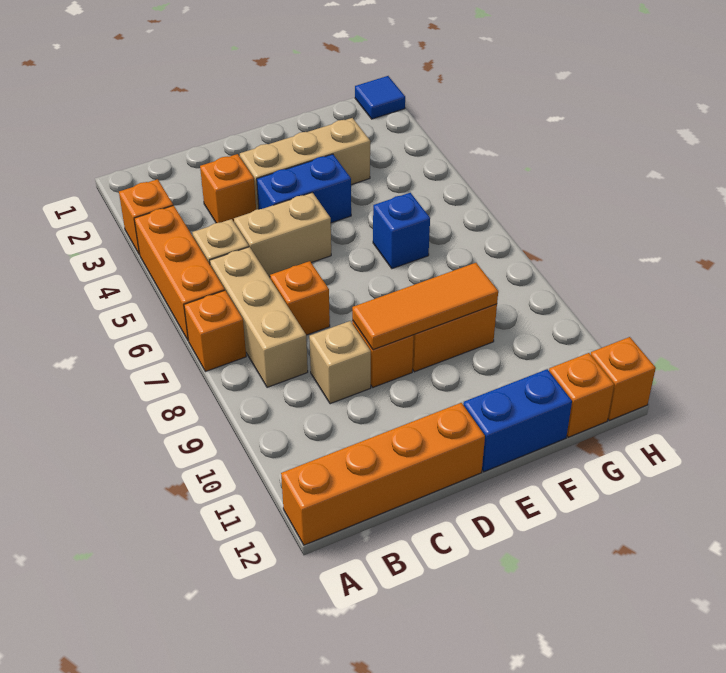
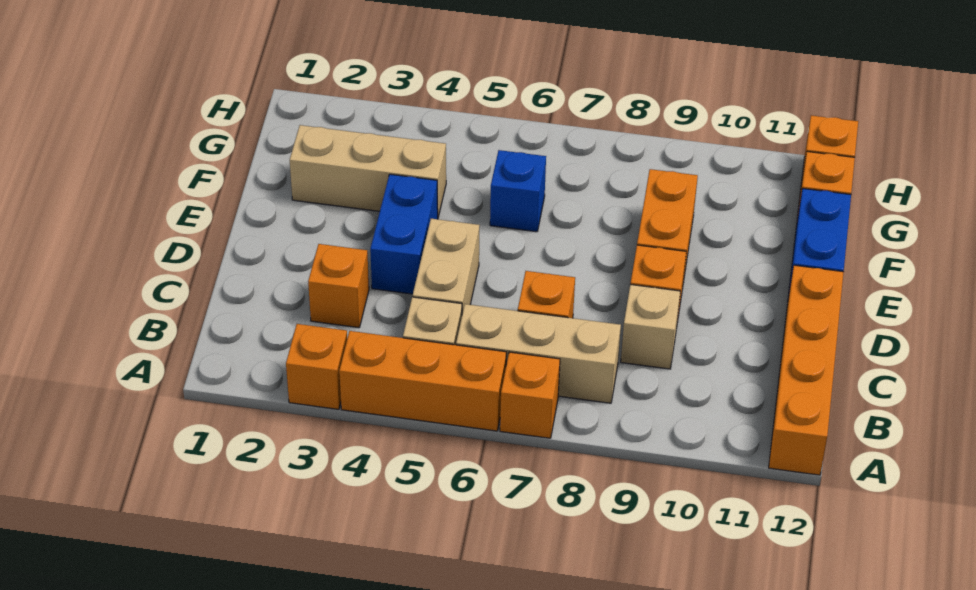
tan 1x3 brick [240,118,370,210] -> tan 1x3 brick turned to [290,125,446,217]
orange 1x3 tile [352,263,498,350] -> none
blue 1x1 tile [355,76,405,119] -> none

